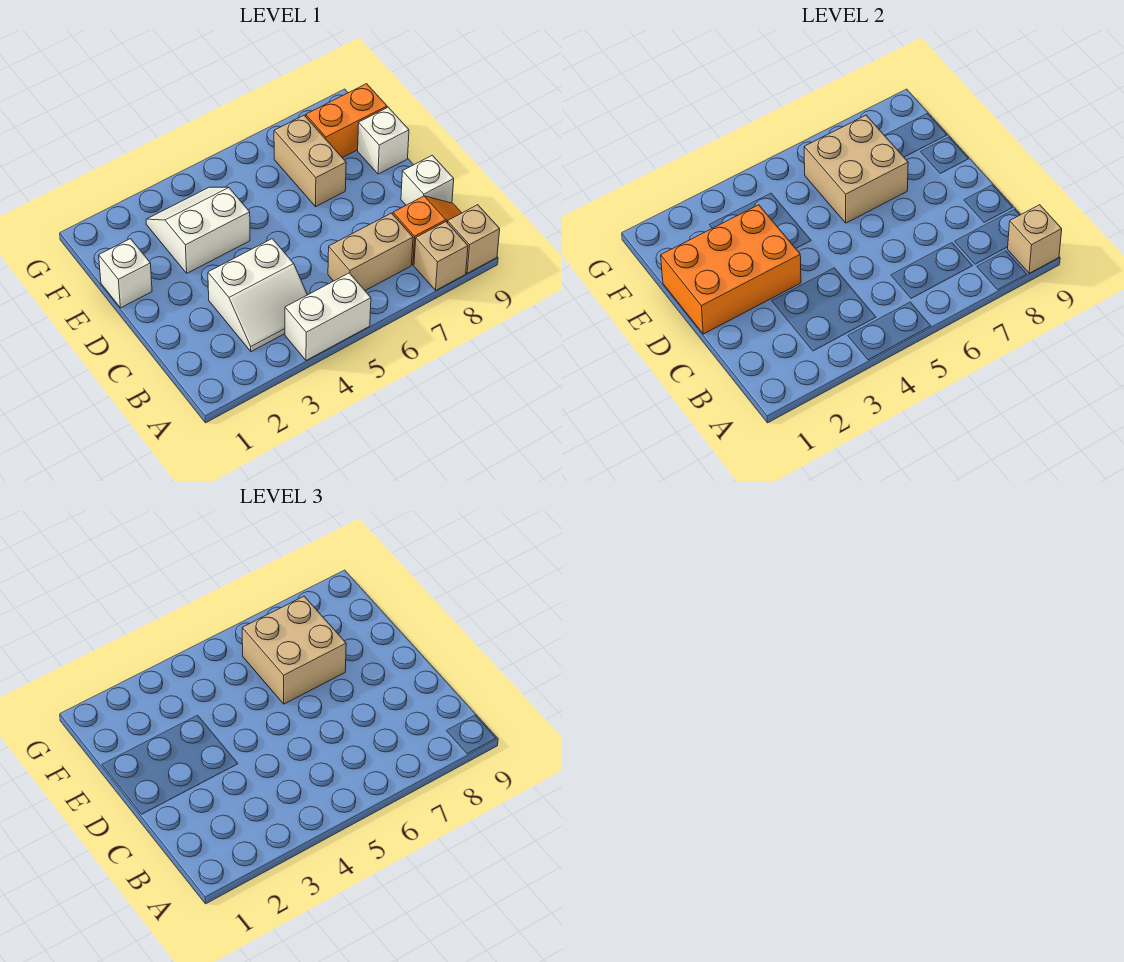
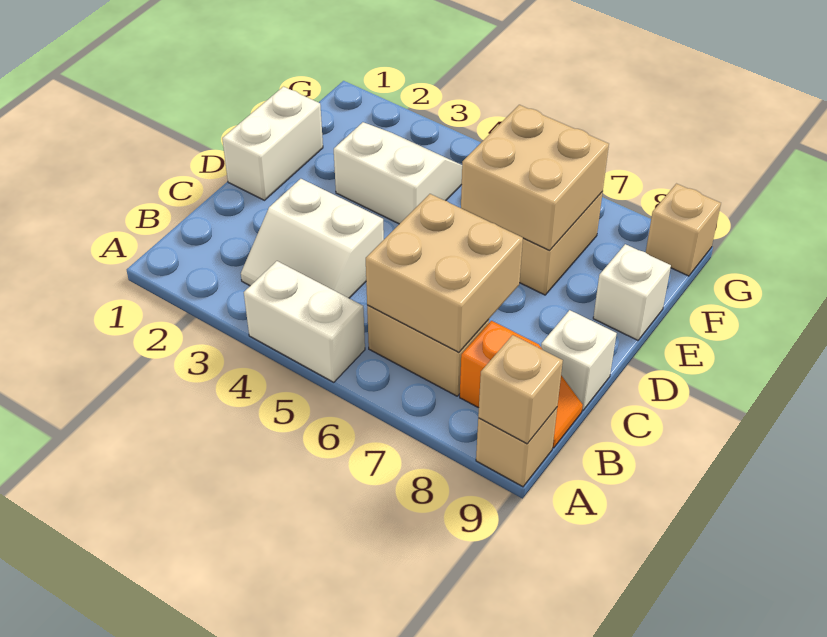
tan 1x1 brick [414,222,468,290] -> tan 1x1 brick moved to [646,184,721,276]
orange 2x3 brick [661,205,801,334] -> none
white 1x1 brick [99,239,152,308] -> white 1x2 brick [222,87,323,200]
tan 2x2 brick [242,596,346,704] -> tan 2x2 brick moved to [366,194,523,353]
orange 1x2 brick [306,84,387,158] -> none

